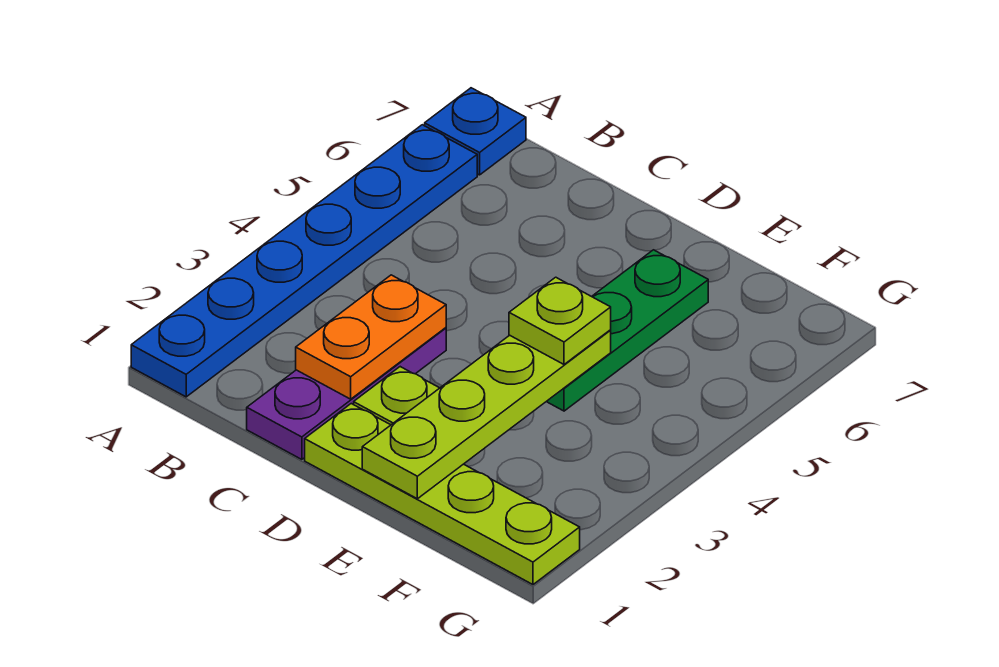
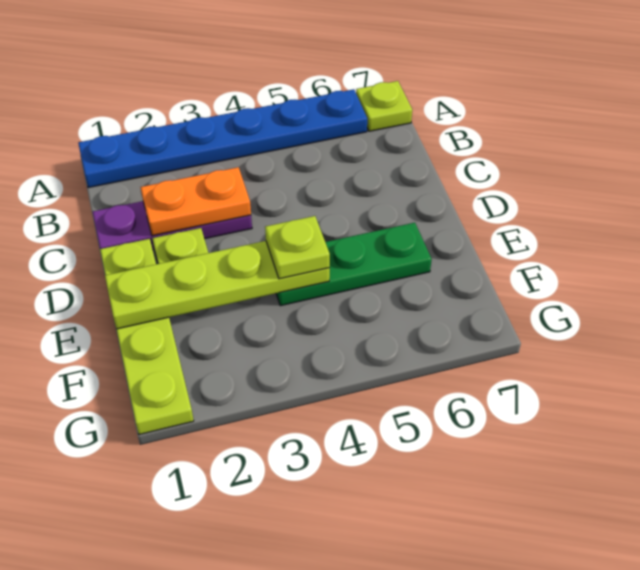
blue 1x1 plate [425,88,526,175] -> lime 1x1 plate [356,81,412,131]

